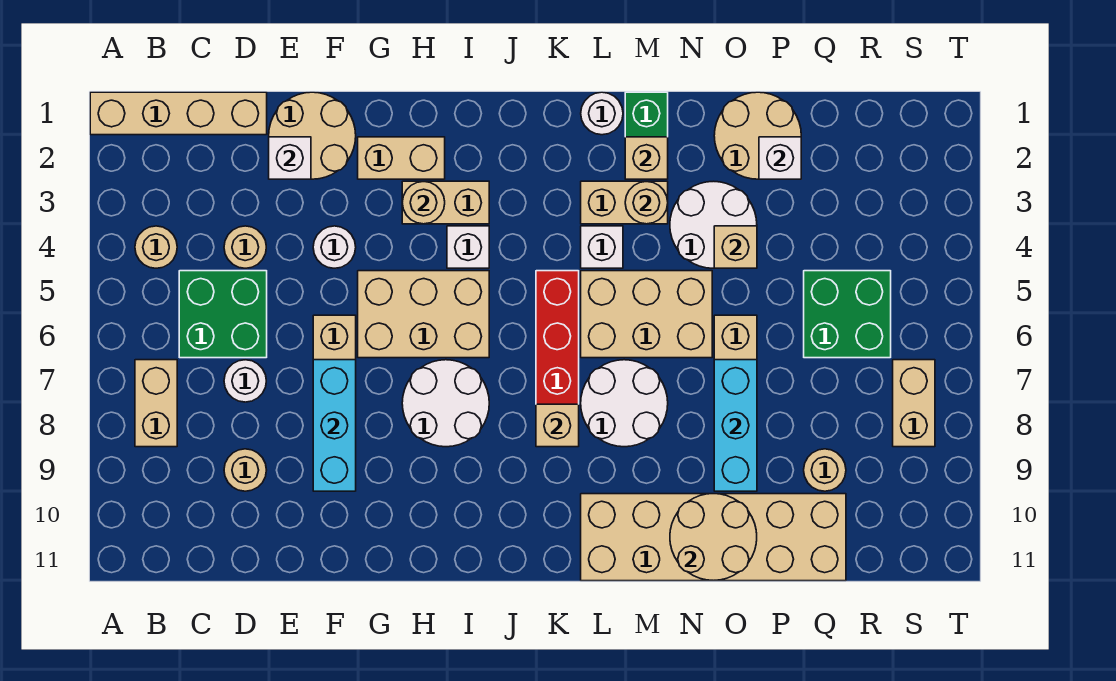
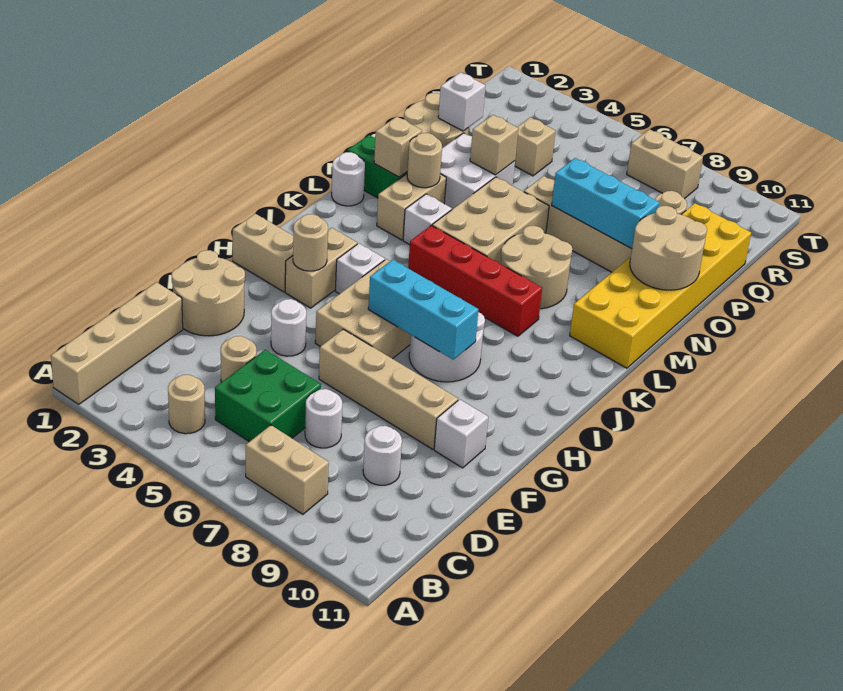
tan 1x1 round brick [224,449,266,491] -> white 1x1 round brick [363,426,402,485]
white 1x1 brick [269,137,311,179] -> white 1x1 brick moved to [434,399,488,468]
cyan 1x3 brick [313,360,356,491] -> cyan 1x3 brick moved to [368,260,479,359]
tan 1x2 brick [358,137,445,179] -> tan 1x2 brick turned to [233,214,293,292]
tan 1x1 brick [536,404,579,447] -> tan 1x1 brick moved to [515,117,555,176]
white 2x2 round brick [581,360,668,447] -> tan 2x2 round brick [501,226,573,309]
tan 2x6 brick [581,494,846,581] -> yellow 2x6 brick [570,203,751,368]
white 2x2 round brick [670,181,757,268] -> white 2x2 brick [440,133,515,209]
green 2x2 brick [804,271,891,358] -> none

